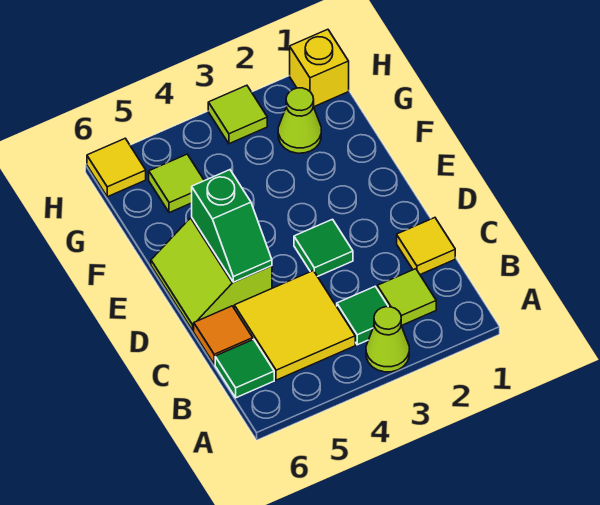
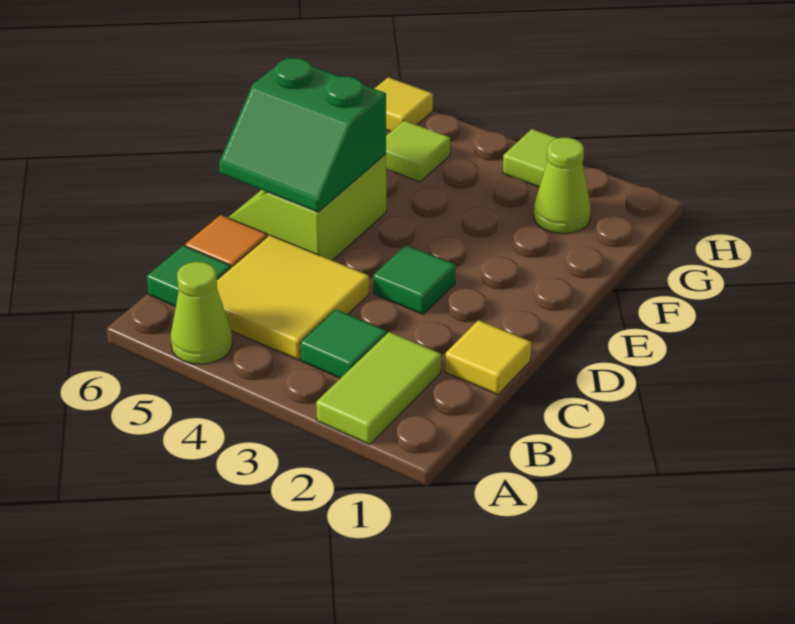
lime 1x1 cone [366,307,409,372] -> lime 1x1 cone moved to [170,262,232,364]
lime 1x1 tile [377,269,436,326] -> lime 1x2 tile [316,332,441,444]
green 1x2 slope [192,170,272,282] -> green 2x2 slope [219,58,386,212]
yellow 1x1 brick [290,29,349,107] -> none

